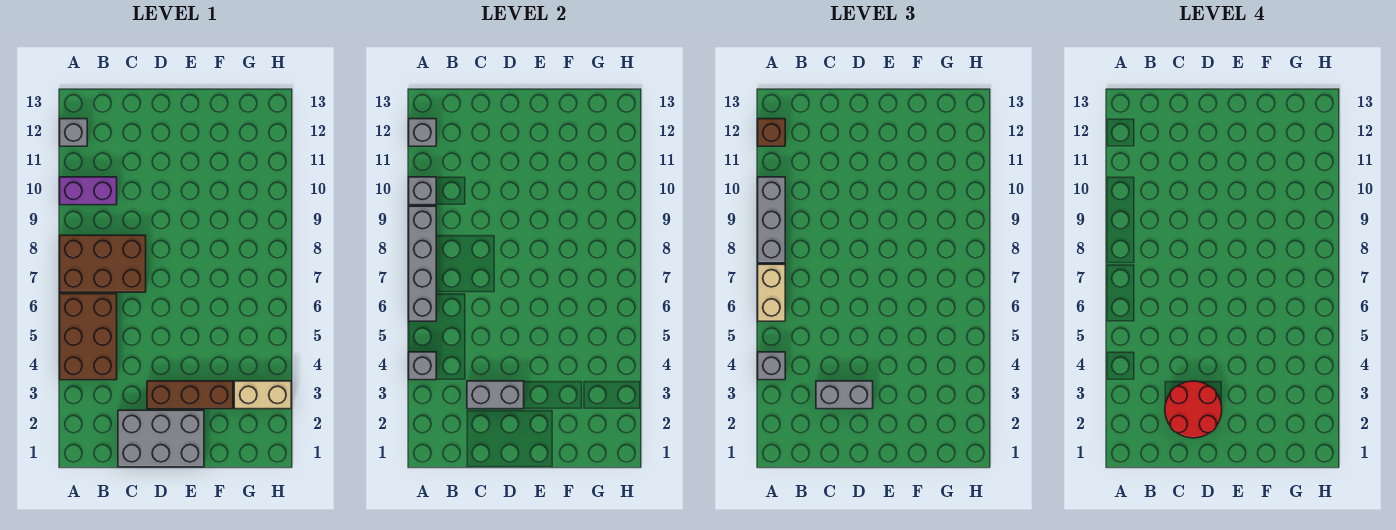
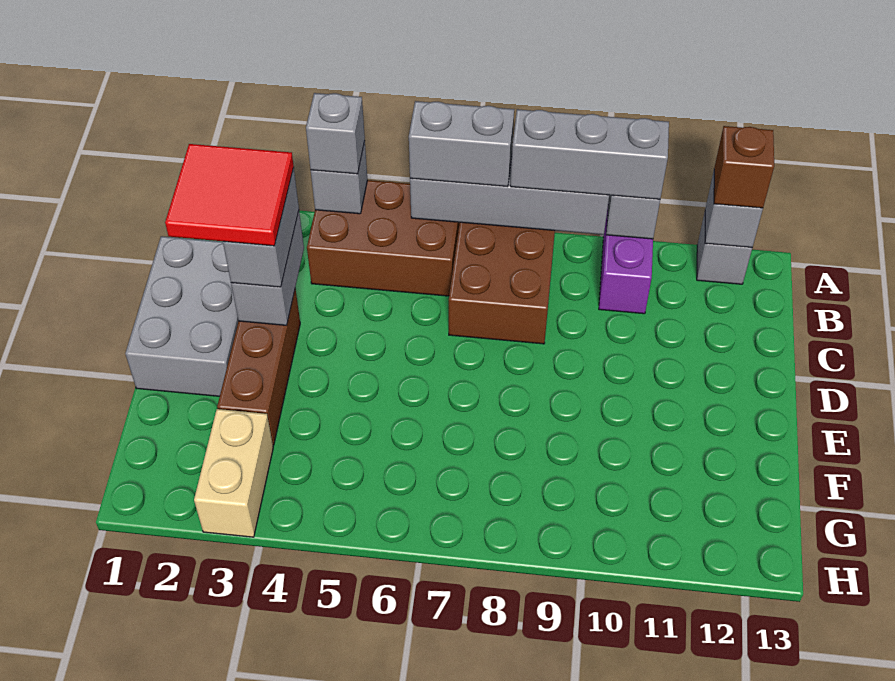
tan 1x2 brick [758,264,785,321] -> grey 1x2 brick [409,101,514,187]
red 2x2 round brick [1165,381,1222,438] -> red 2x2 tile [165,144,294,246]

